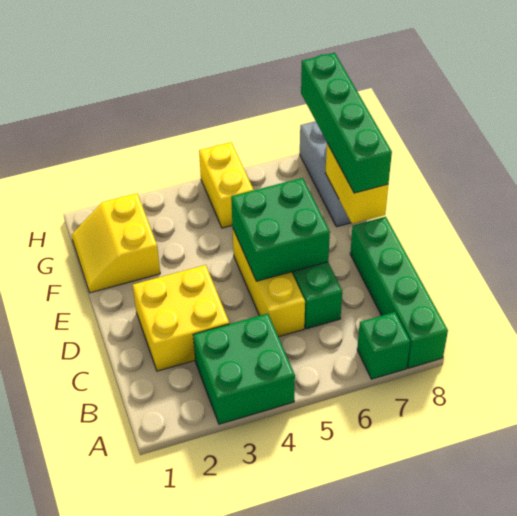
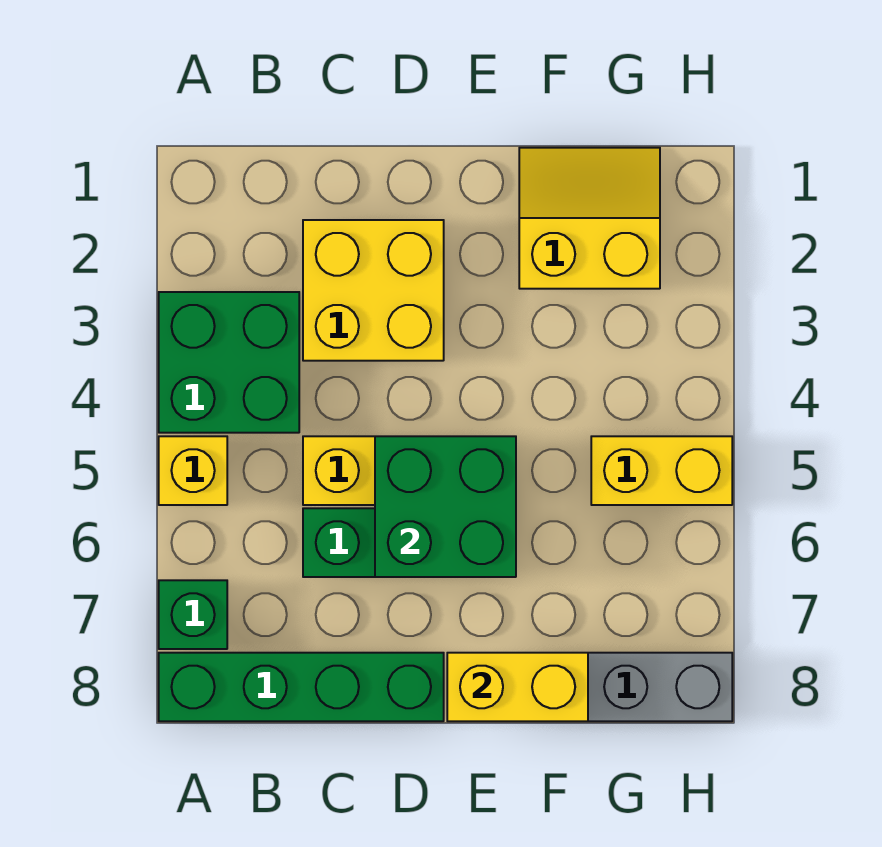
none -> yellow 1x1 brick [159,436,227,505]
green 1x4 brick [301,53,392,193] -> none

